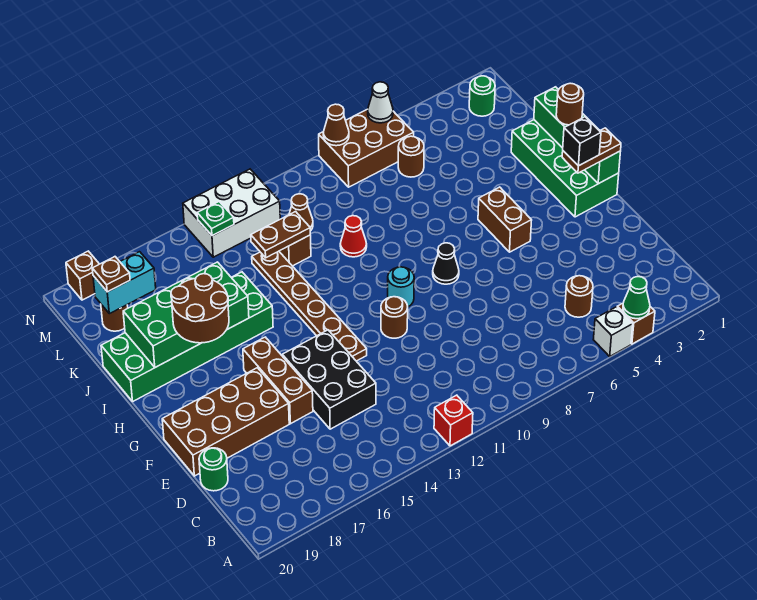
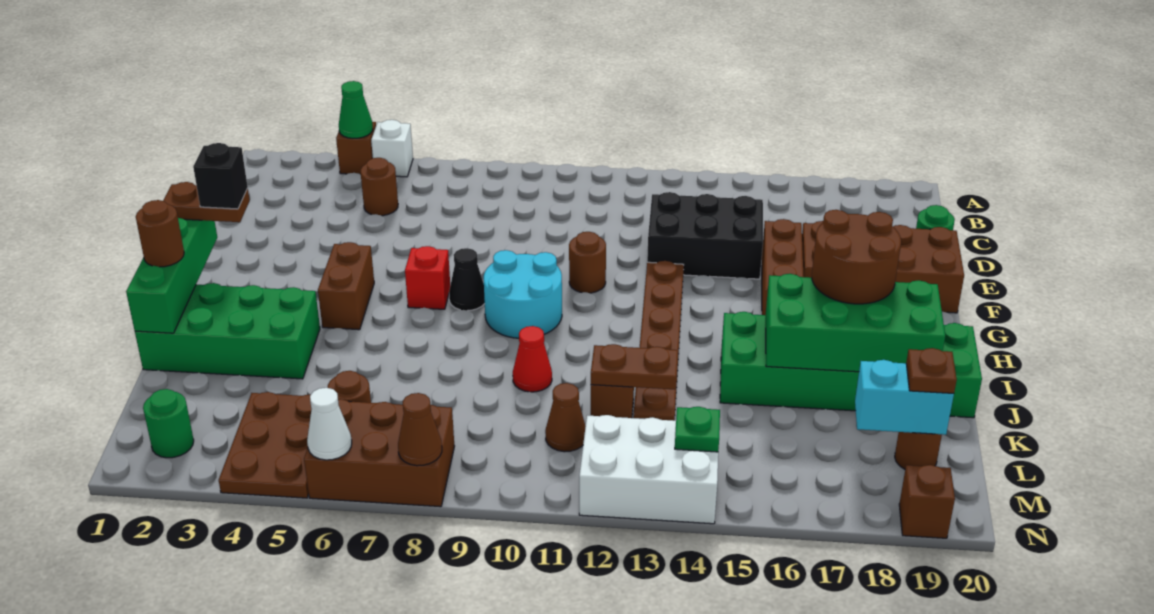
red 1x1 brick [434,395,473,446] -> red 1x1 brick moved to [405,246,450,309]
black 2x3 brick [282,330,376,429] -> black 2x3 brick turned to [647,192,763,279]
green 2x4 brick [511,120,619,217] -> green 2x4 brick turned to [135,283,320,379]
cyan 1x1 round brick [388,267,414,307] -> cyan 2x2 round brick [484,250,562,338]
none -> brown 2x3 plate [219,392,312,498]

